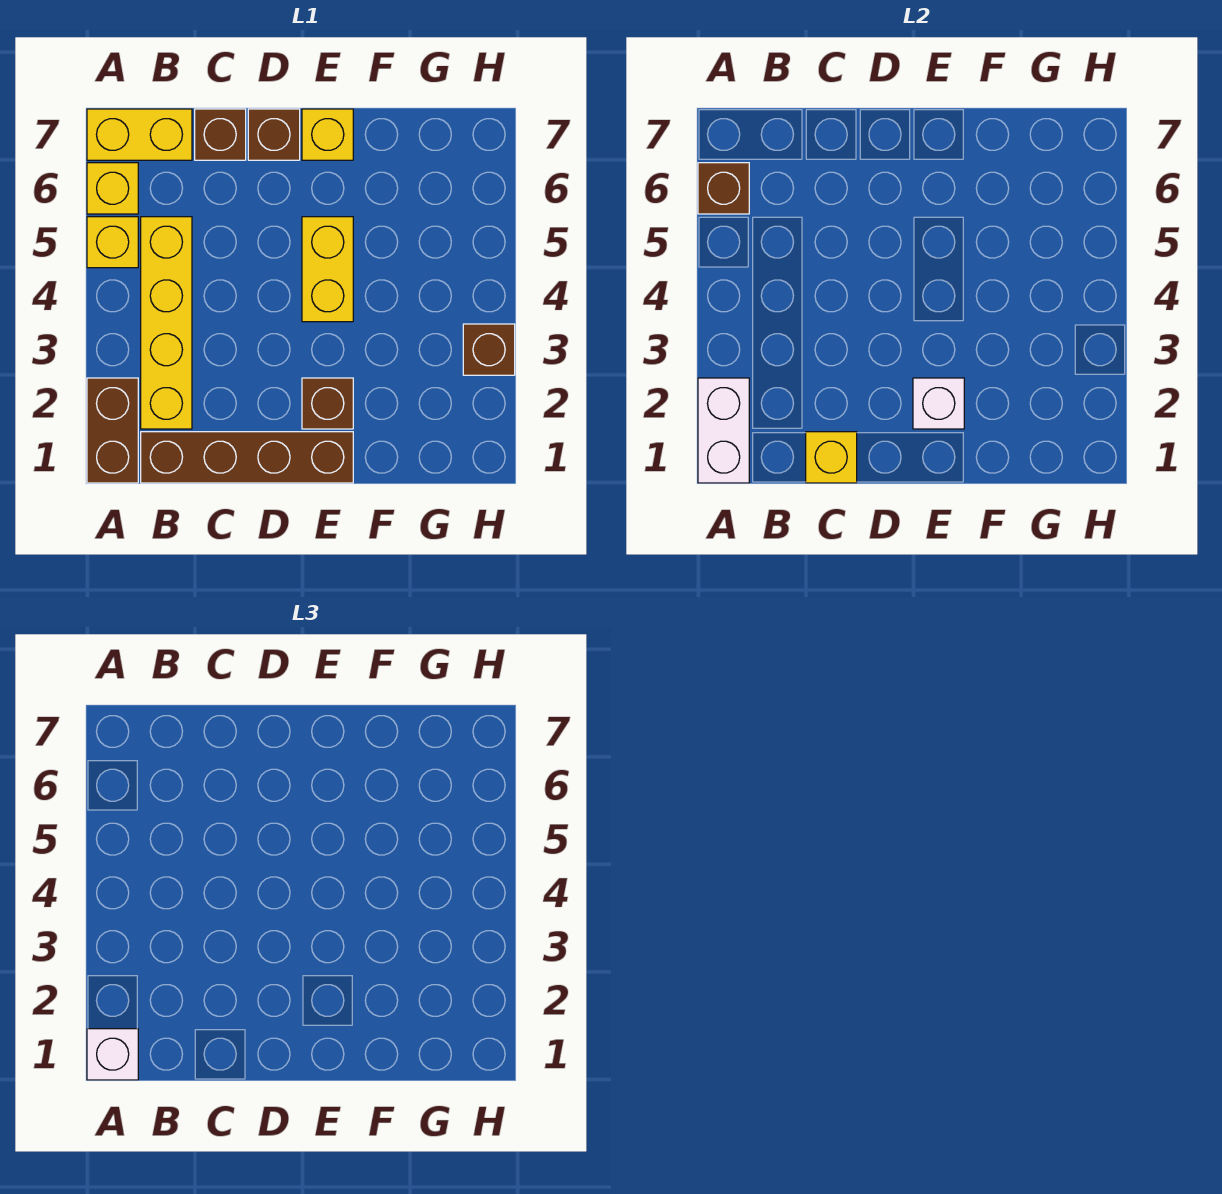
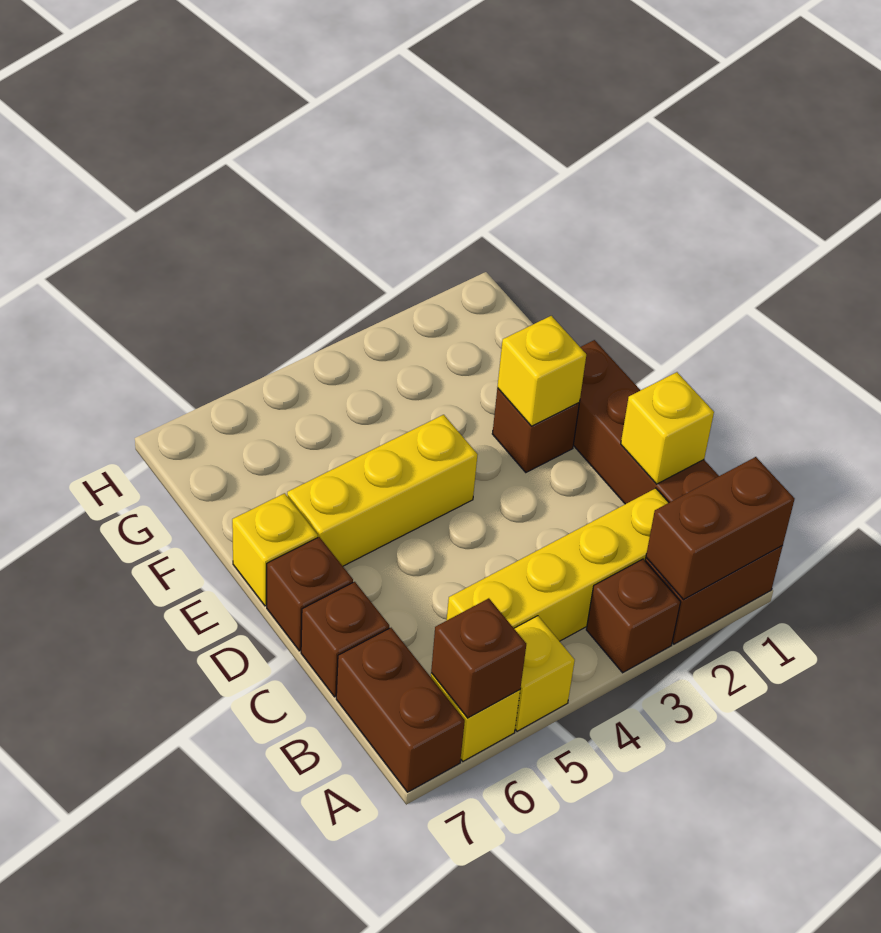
white 1x2 brick [698,378,749,483] -> brown 1x2 brick [646,457,794,600]
white 1x1 brick [87,1029,138,1080] -> none
yellow 1x2 brick [87,109,192,160] -> brown 1x2 brick [336,628,465,792]
white 1x1 brick [913,378,964,429] -> yellow 1x1 brick [497,316,586,426]
yellow 1x2 brick [302,217,353,322] -> yellow 1x3 brick [287,415,478,566]
brown 1x1 brick [463,324,515,375] -> brown 1x1 brick moved to [586,559,681,673]

